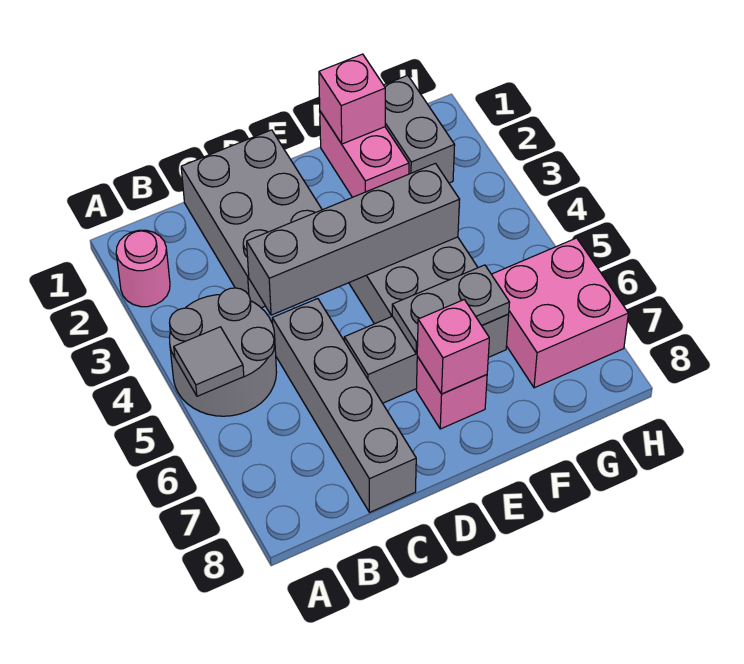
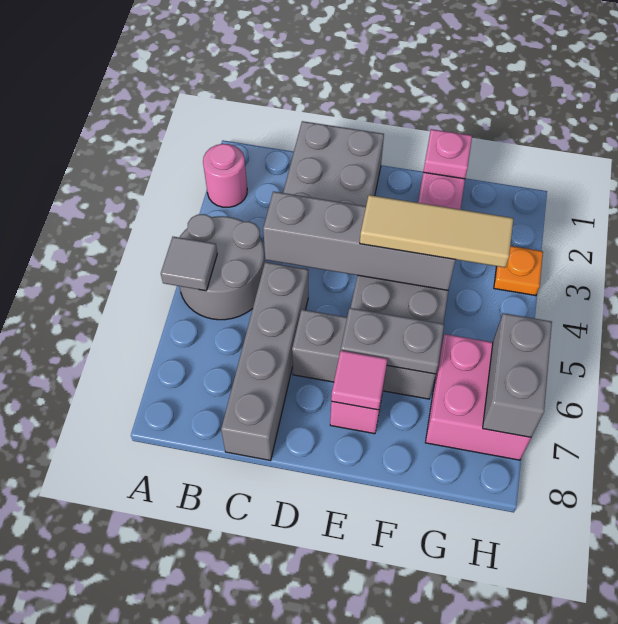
none -> tan 1x3 tile [360,195,514,268]
pink 1x1 brick [417,300,489,394] -> pink 1x1 tile [331,350,388,410]
pink 1x1 brick [319,54,385,144] -> pink 1x1 plate [423,129,472,179]
grey 1x2 brick [384,75,455,183] -> grey 1x2 brick moved to [483,313,552,437]
none -> orange 1x1 plate [494,246,543,296]

